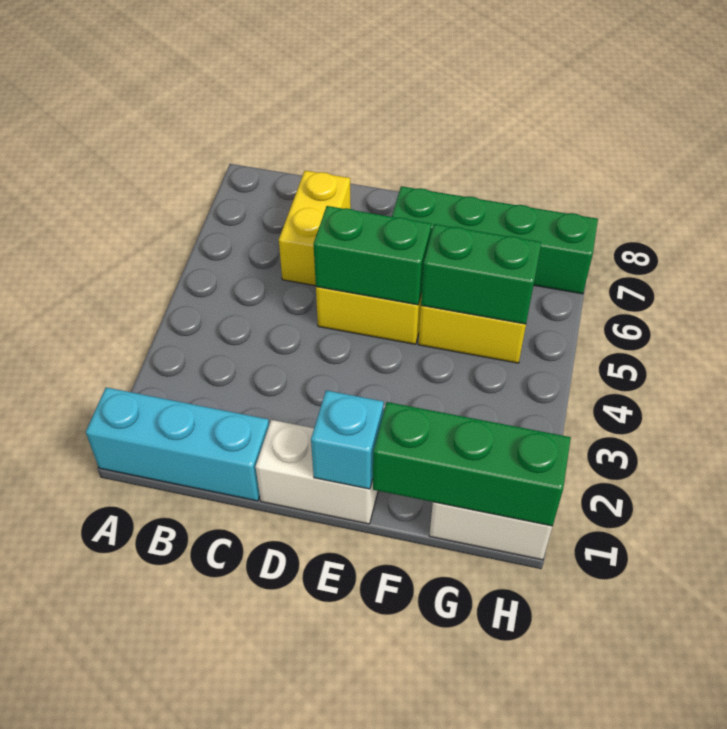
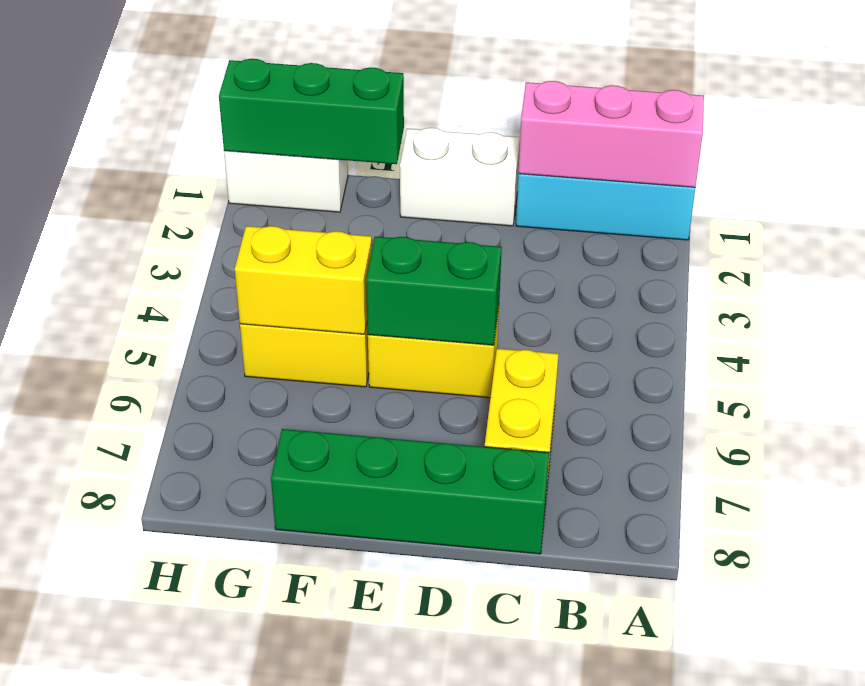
none -> pink 1x3 brick [519,81,704,187]
cyan 1x1 brick [311,390,384,489] -> none
green 1x4 brick [392,186,598,294] -> green 1x4 brick moved to [271,429,549,554]
green 1x2 brick [421,224,541,324] -> yellow 1x2 brick [235,226,372,334]

